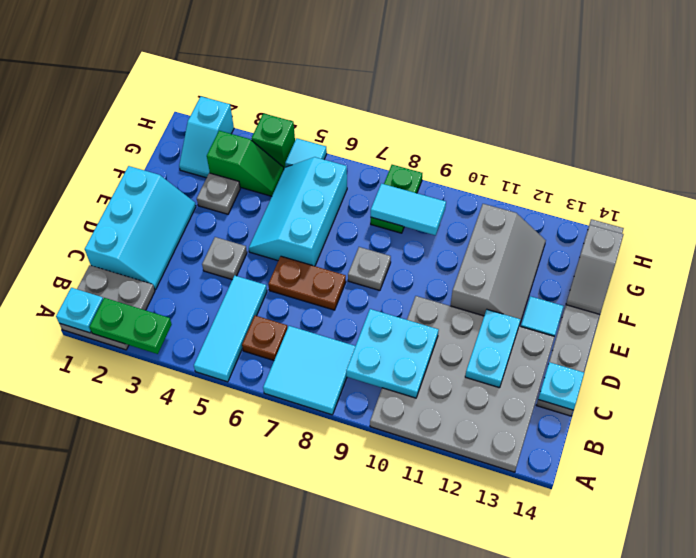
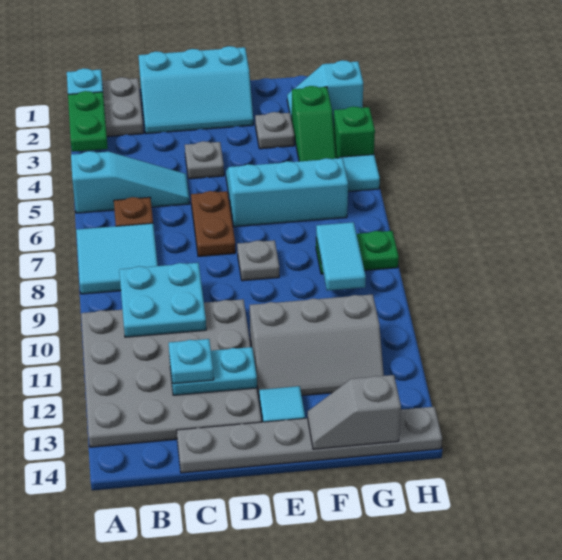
cyan 1x3 tile [194,276,267,382] -> cyan 1x3 slope [71,151,189,213]
cyan 1x1 plate [538,362,584,410] -> cyan 1x1 plate moved to [169,339,214,384]

